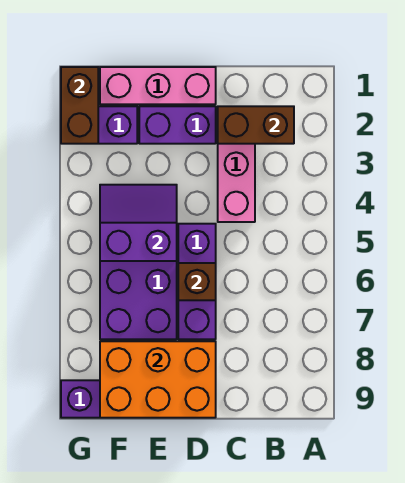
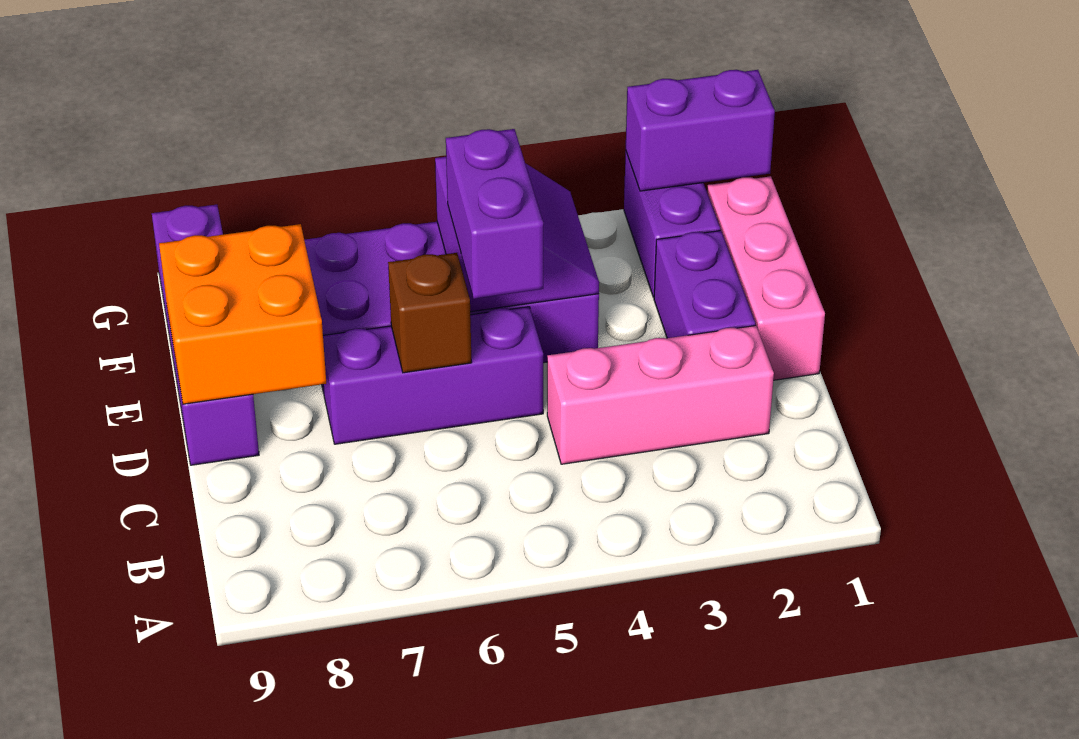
brown 1x2 brick [218,106,294,144] -> none
none -> purple 1x2 brick [446,129,543,299]
orange 2x3 brick [100,341,216,418] -> orange 2x2 brick [159,224,326,404]
brown 1x2 brick [61,67,98,144] -> purple 1x2 brick [626,70,775,191]

